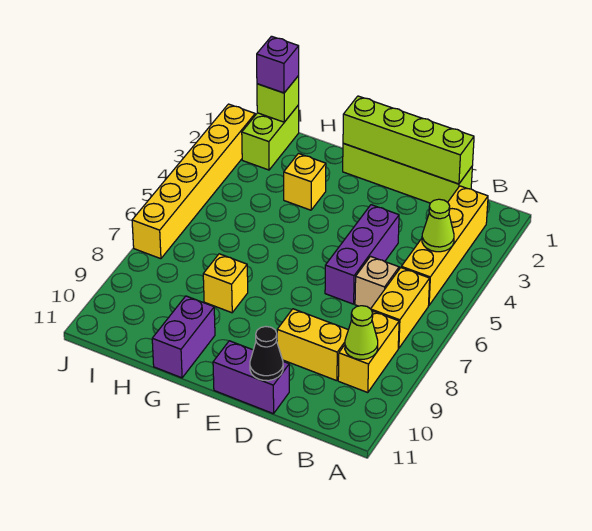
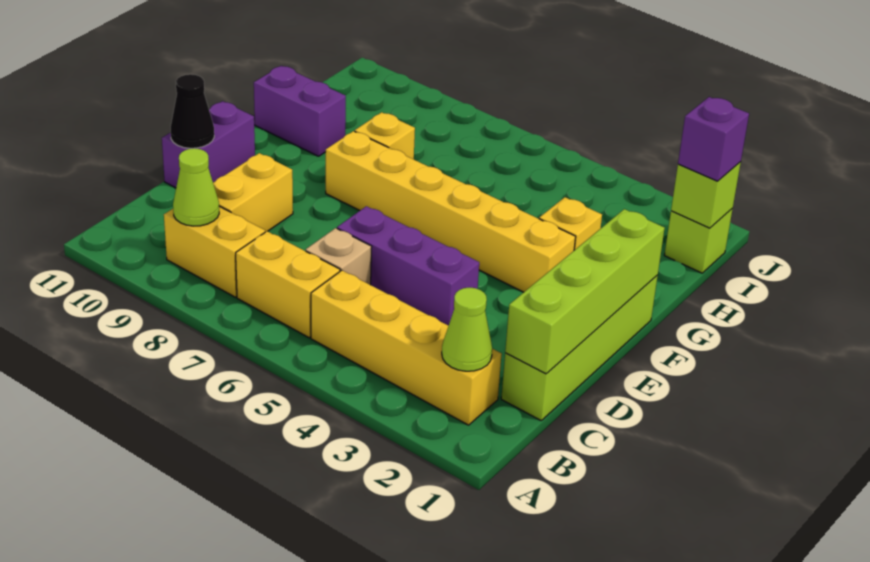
lime 1x1 cone [422,199,454,252] -> lime 1x1 cone moved to [442,287,492,371]
lime 1x2 brick [242,105,299,170] -> lime 1x1 brick [664,209,732,273]
yellow 1x6 brick [132,104,255,259] -> yellow 1x6 brick moved to [326,131,576,292]

